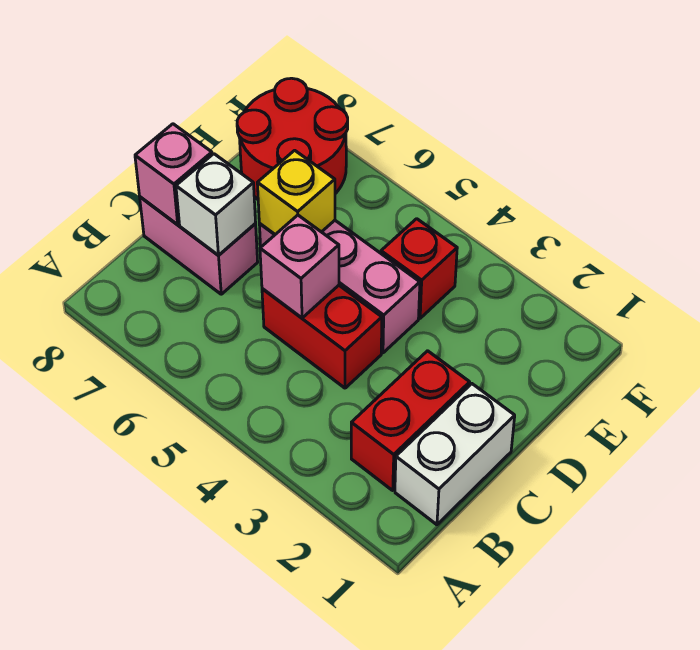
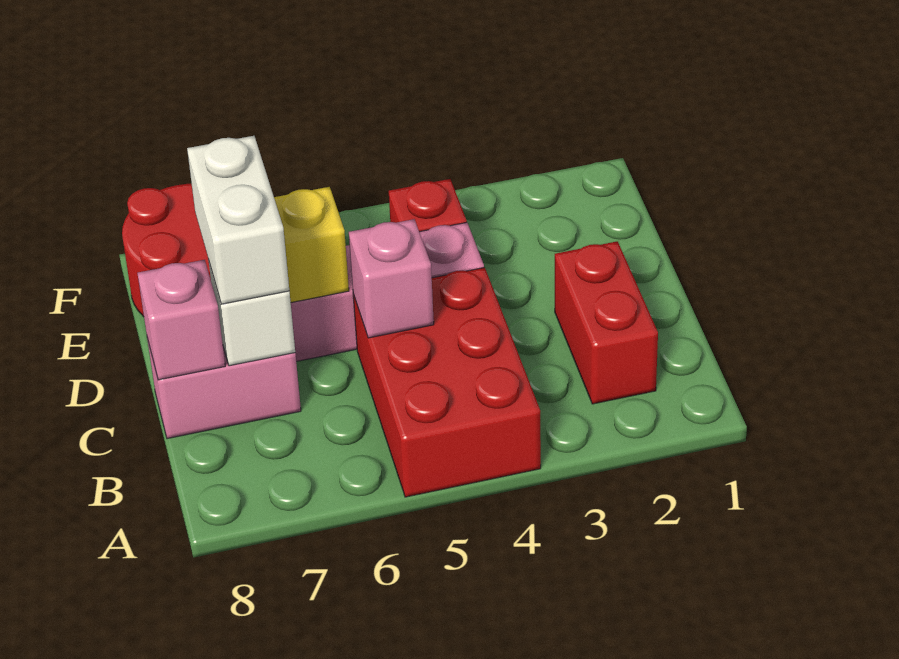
white 1x2 brick [395,384,515,525] -> white 1x2 brick moved to [187,136,289,304]
red 1x2 brick [262,285,382,388] -> red 2x3 brick [353,267,541,497]

